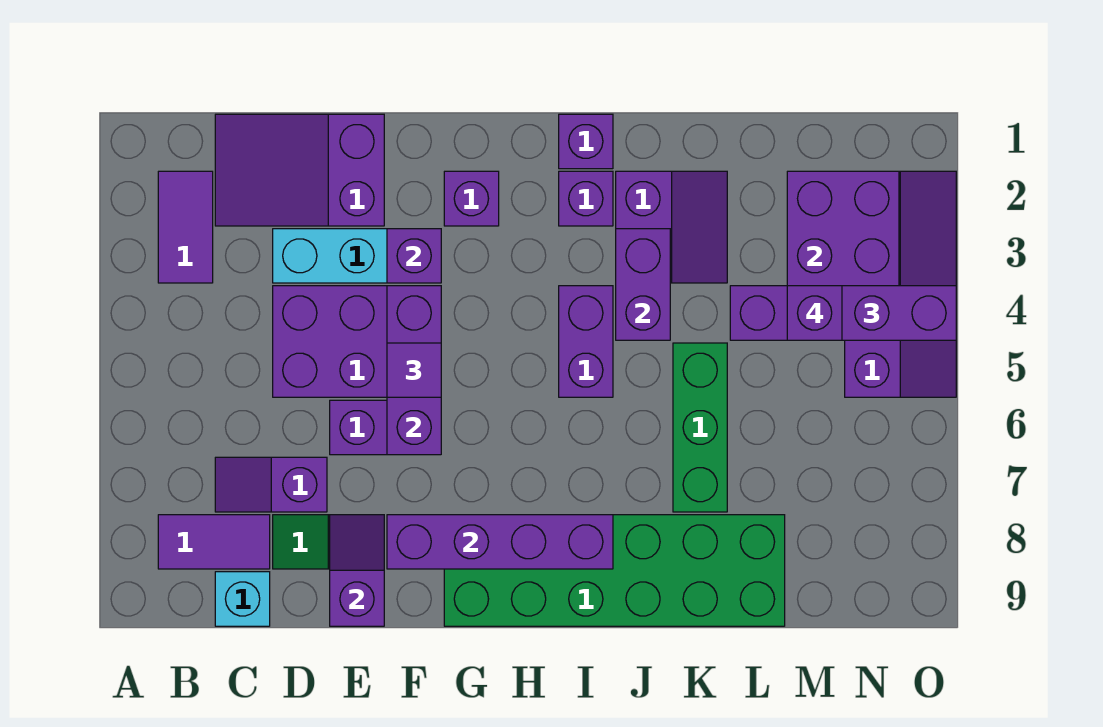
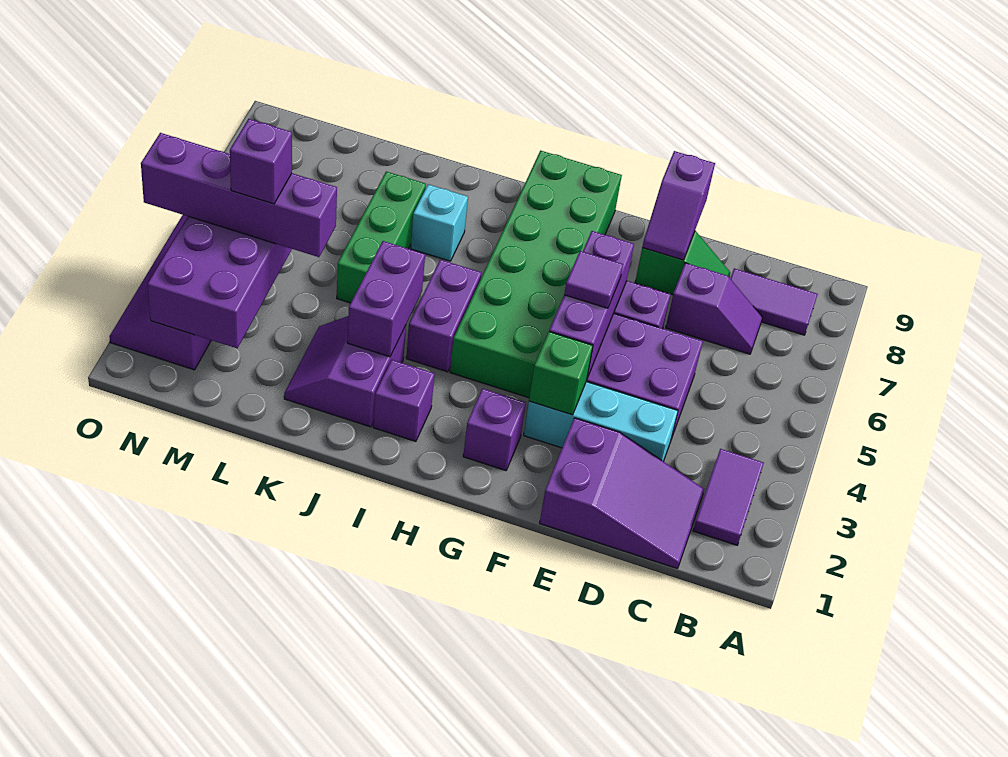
cyan 1x1 brick [215,572,270,626] -> cyan 1x1 brick moved to [411,184,468,261]
purple 1x1 brick [387,229,441,283] -> green 1x1 brick [529,332,593,415]
purple 1x4 brick [387,515,613,569] -> none
green 2x6 brick [444,515,785,626] -> green 2x6 brick turned to [450,151,622,398]
purple 1x1 brick [559,114,613,169] -> none

